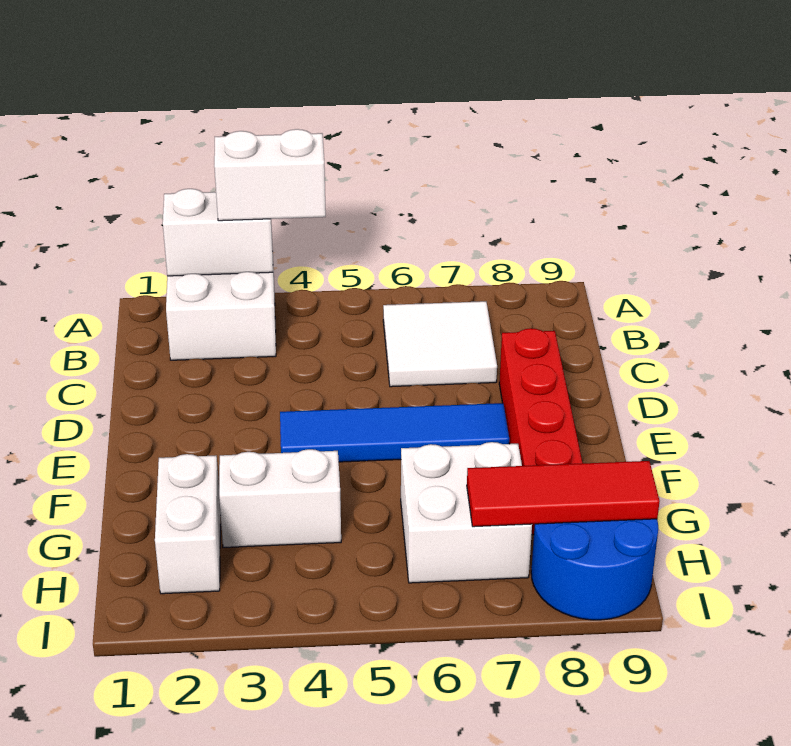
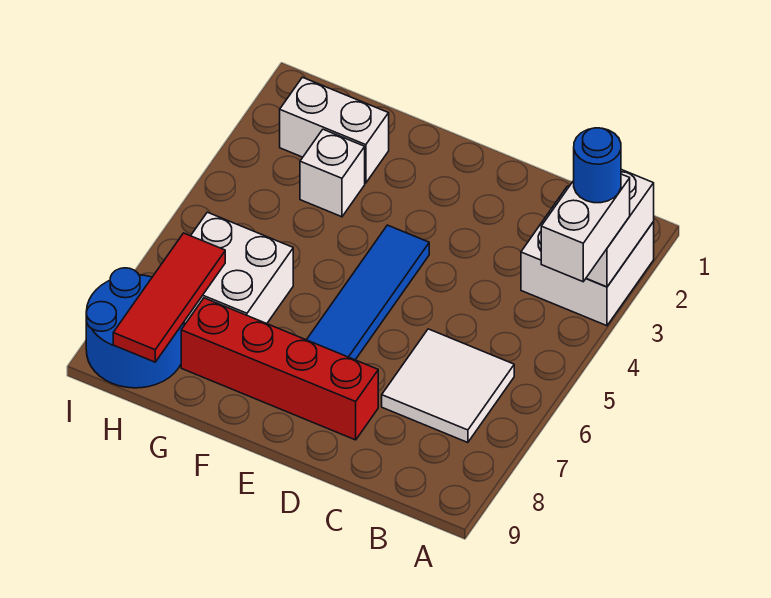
none -> blue 1x1 round brick [574,128,621,203]
white 1x2 brick [219,449,341,547] -> white 1x1 brick [300,129,365,217]

